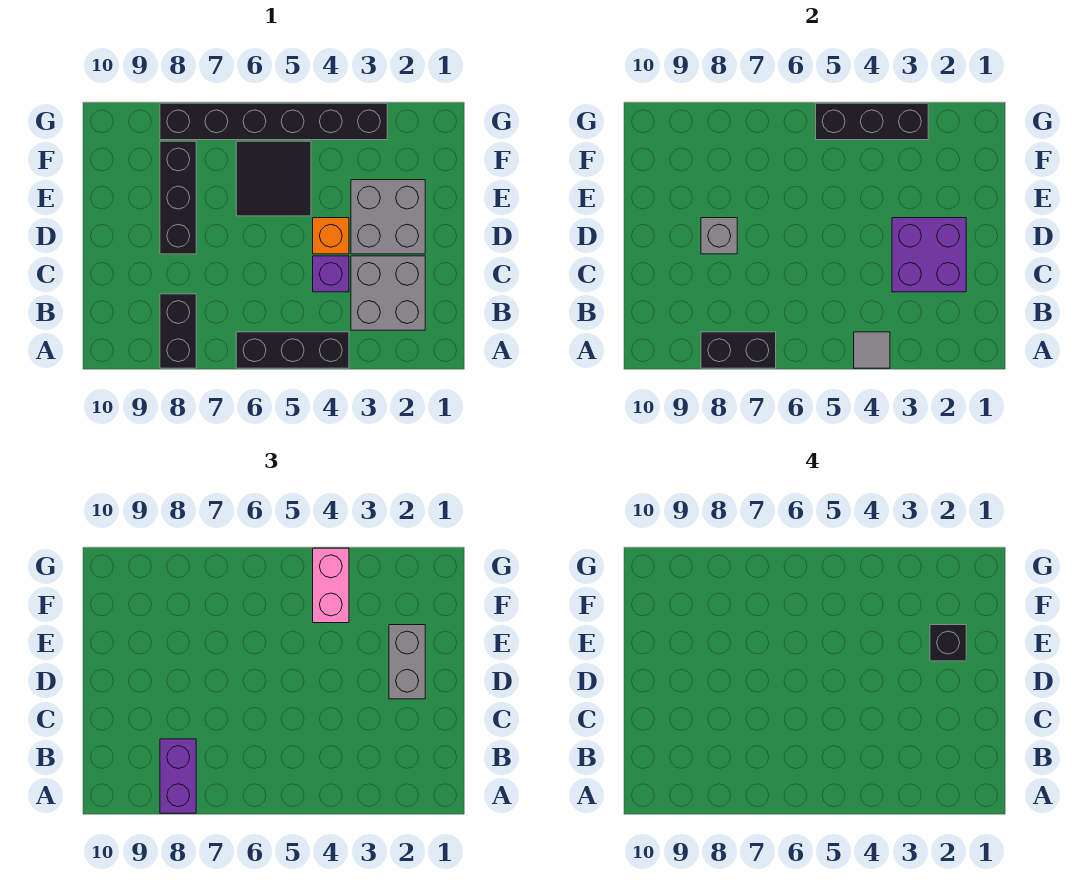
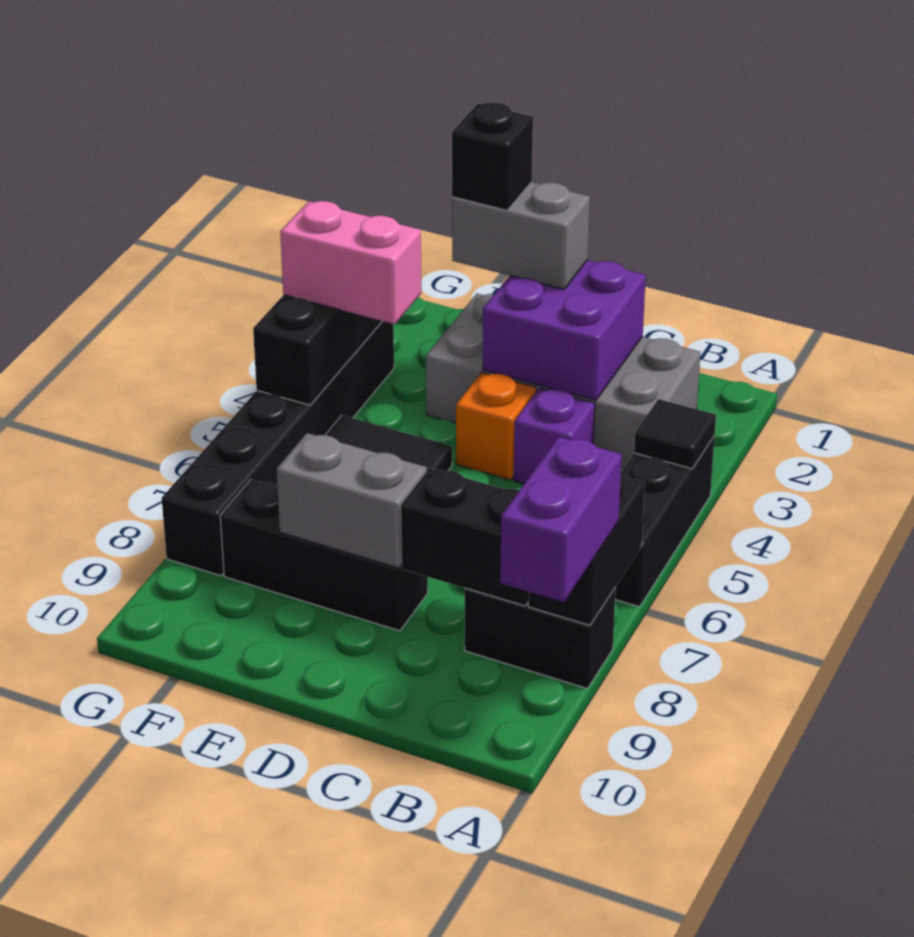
grey 1x1 tile [854,332,890,368] -> black 1x1 tile [634,399,716,469]
purple 1x2 brick [160,739,196,813] -> purple 1x2 brick turned to [500,437,622,602]
none -> black 1x2 brick [401,468,529,606]
grey 1x1 brick [701,218,737,254] -> grey 1x2 brick [277,433,427,568]

